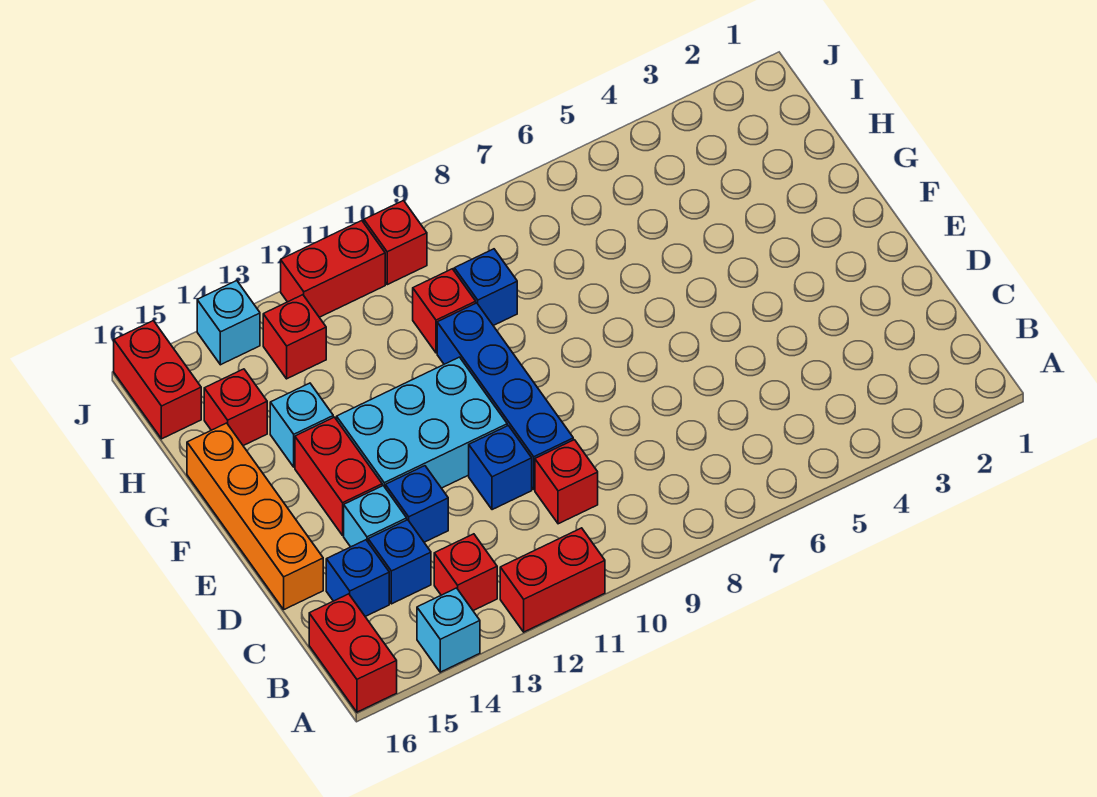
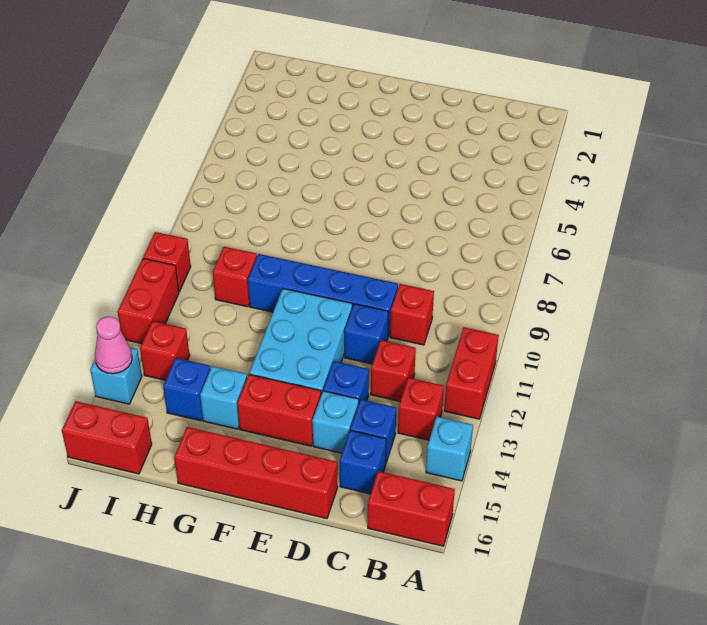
orange 1x4 brick [187,423,323,609] -> red 1x4 brick [174,427,338,519]
blue 1x1 brick [454,249,517,326] -> blue 1x1 brick moved to [163,358,210,421]
red 1x1 brick [204,369,267,446] -> red 1x1 brick moved to [371,340,416,401]
none -> pink 1x1 cone [95,317,132,374]

